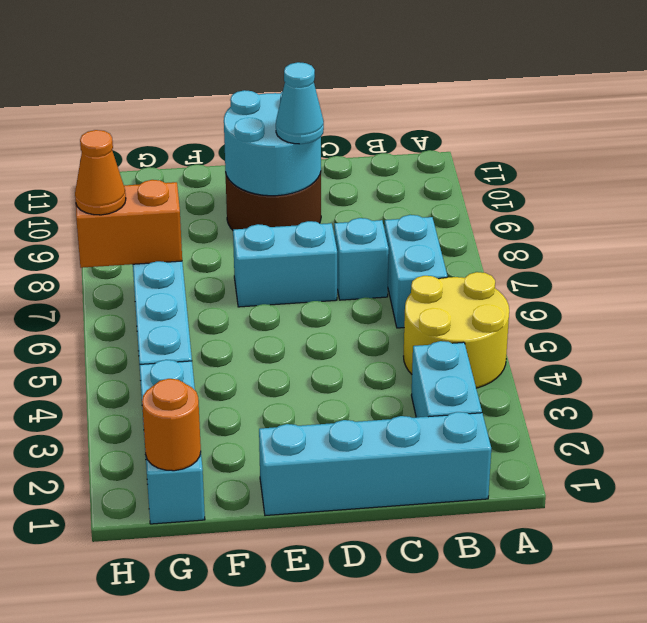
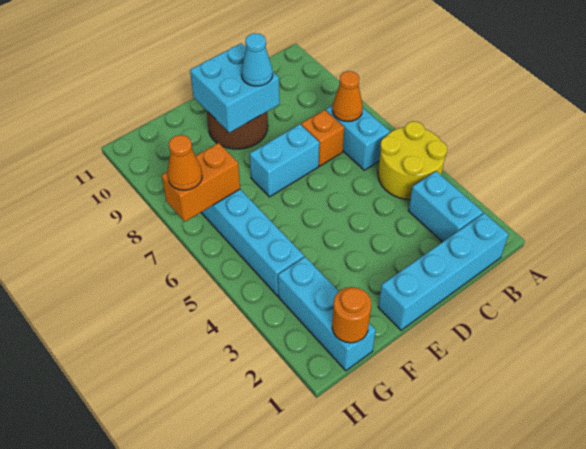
none -> orange 1x1 cone [332,71,363,122]
cyan 1x1 brick [334,218,389,300] -> orange 1x1 brick [301,110,344,166]
cyan 2x2 round brick [224,90,321,196] -> cyan 2x2 brick [190,43,279,133]

